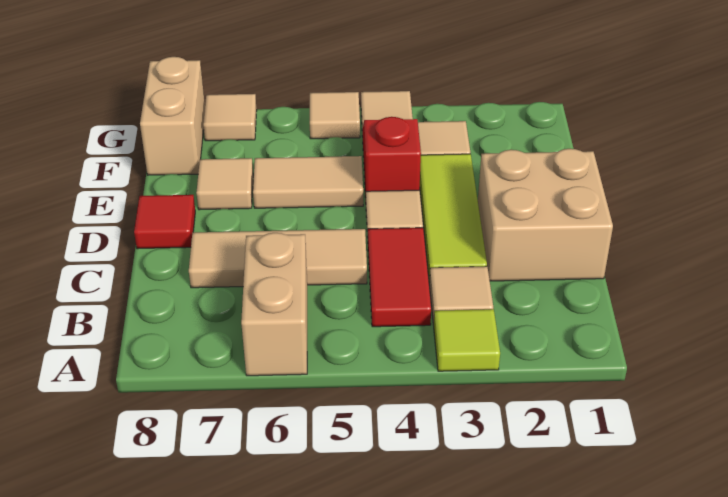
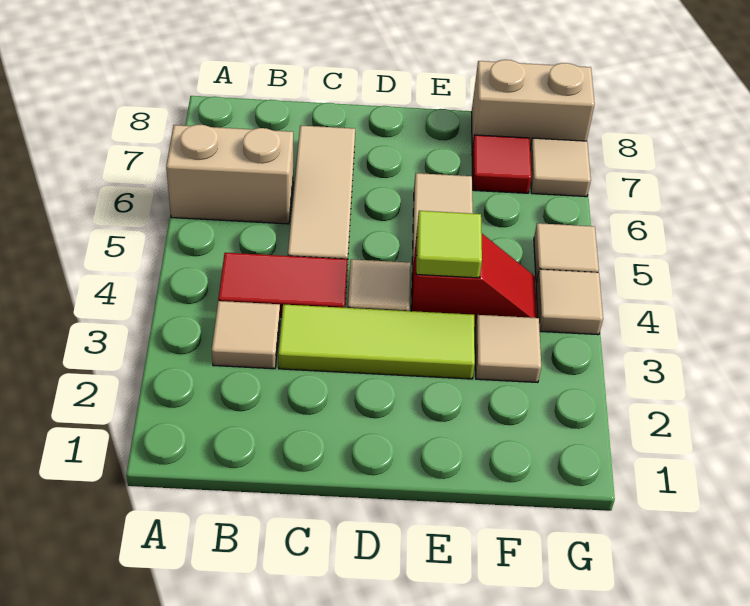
lime 1x1 tile [434,309,500,371] -> lime 1x1 tile moved to [416,211,482,278]
tan 2x2 brick [478,149,613,281] -> none
red 1x1 tile [134,195,195,249] -> red 1x1 tile moved to [472,135,531,193]
tan 1x1 tile [196,158,253,210] -> none

